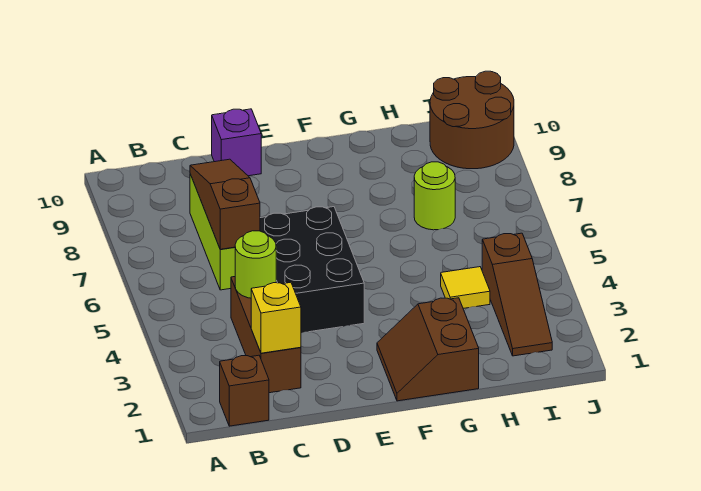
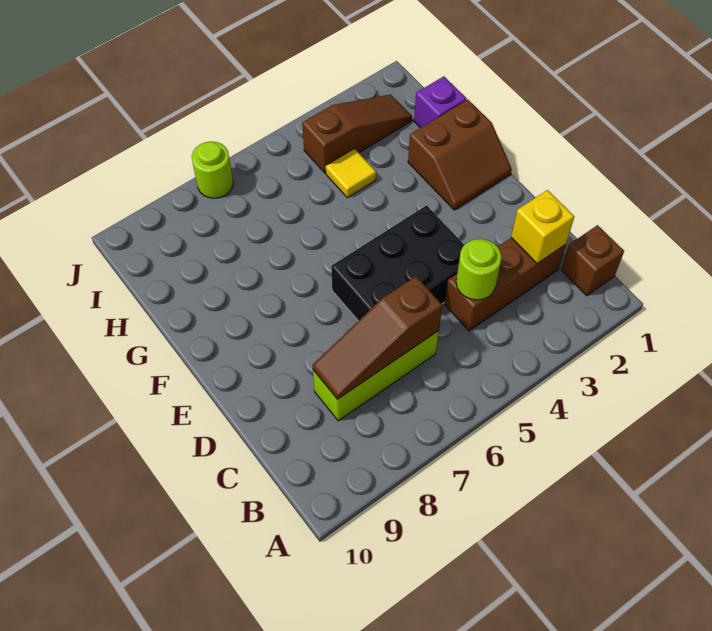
purple 1x1 brick [212,109,261,176] -> purple 1x1 brick moved to [414,76,467,128]
lime 1x1 round brick [414,162,455,230] -> lime 1x1 round brick moved to [192,141,233,198]
brown 2x2 round brick [430,71,514,169] -> none

